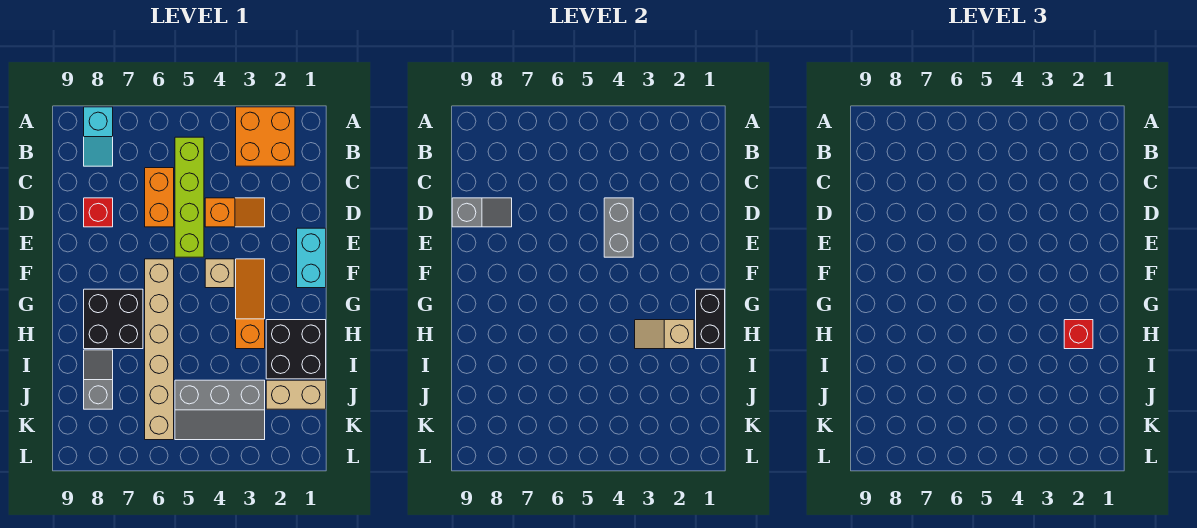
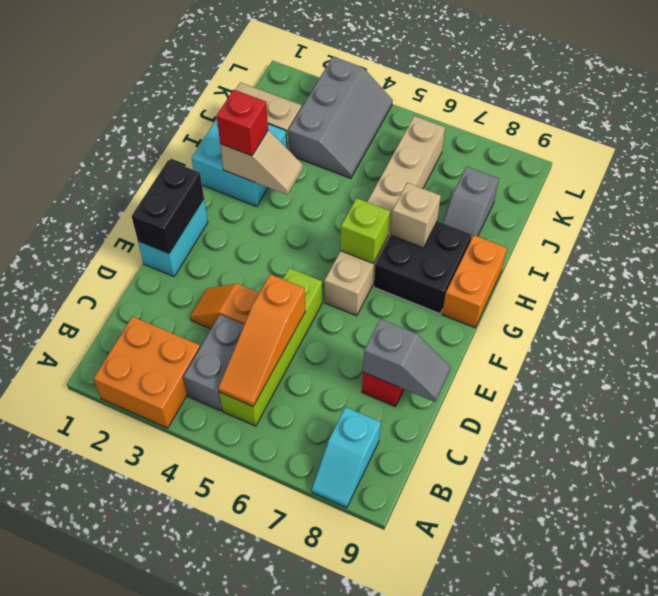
cyan 1x2 slope [84,107,113,166] -> cyan 1x2 slope turned to [312,407,381,508]
orange 1x2 brick [145,168,174,227] -> orange 1x2 brick moved to [442,235,507,328]
grey 1x2 brick [604,198,633,257] -> grey 1x2 brick moved to [184,315,244,411]
grey 1x2 slope [452,198,512,227] -> grey 1x2 slope turned to [363,319,451,402]
orange 1x3 slope [236,259,265,349] -> orange 1x3 slope moved to [218,274,305,406]
tan 1x1 brick [205,259,234,288] -> tan 1x1 brick moved to [391,183,441,248]
black 1x2 brick [696,289,725,349] -> black 1x2 brick moved to [132,160,204,253]
none -> lime 1x1 brick [341,198,390,264]
black 2x2 brick [266,320,326,379] -> cyan 2x2 brick [192,119,287,207]
grey 2x3 slope [175,380,265,440] -> grey 2x3 slope turned to [288,57,393,179]

